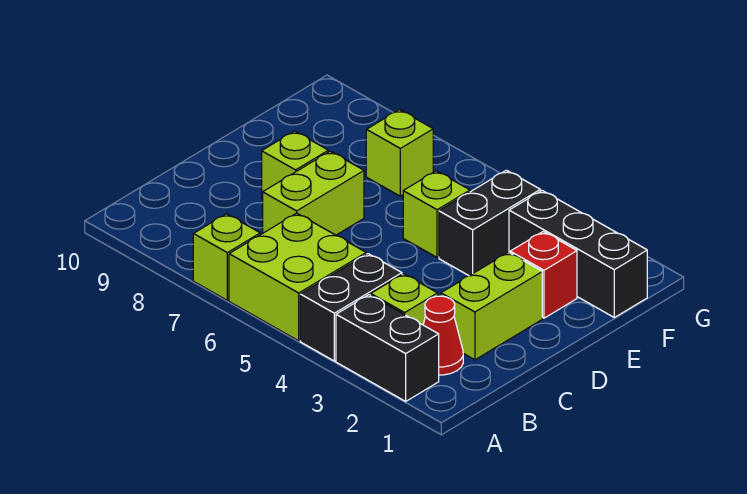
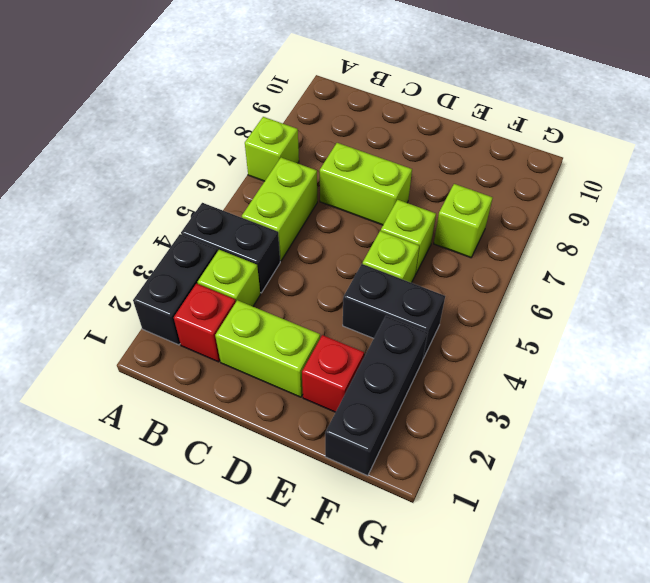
lime 2x2 brick [229,213,366,341] -> lime 1x2 brick [242,158,317,261]
red 1x1 cone [423,296,463,375] -> red 1x1 brick [174,284,236,362]
lime 1x1 brick [262,131,328,199] -> lime 1x1 brick moved to [381,200,436,274]

